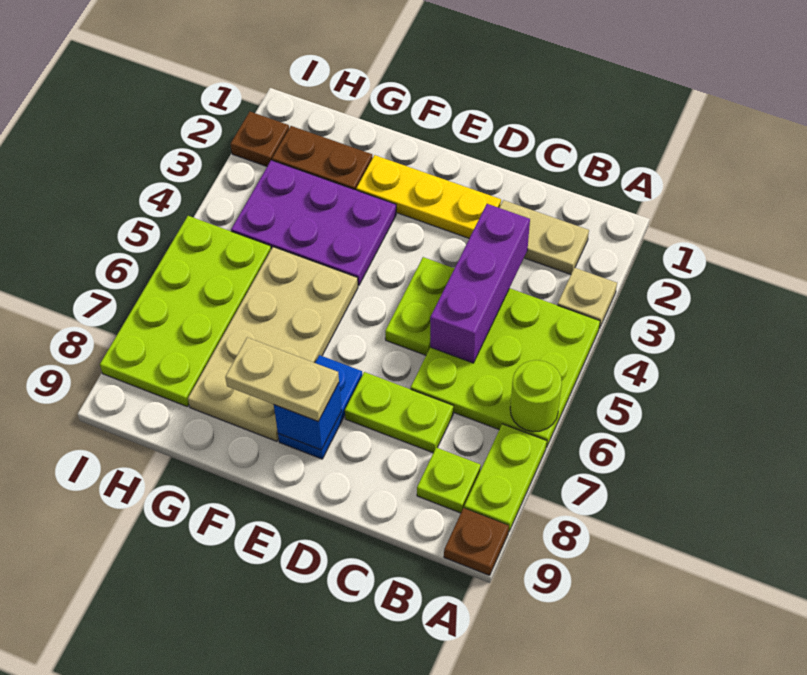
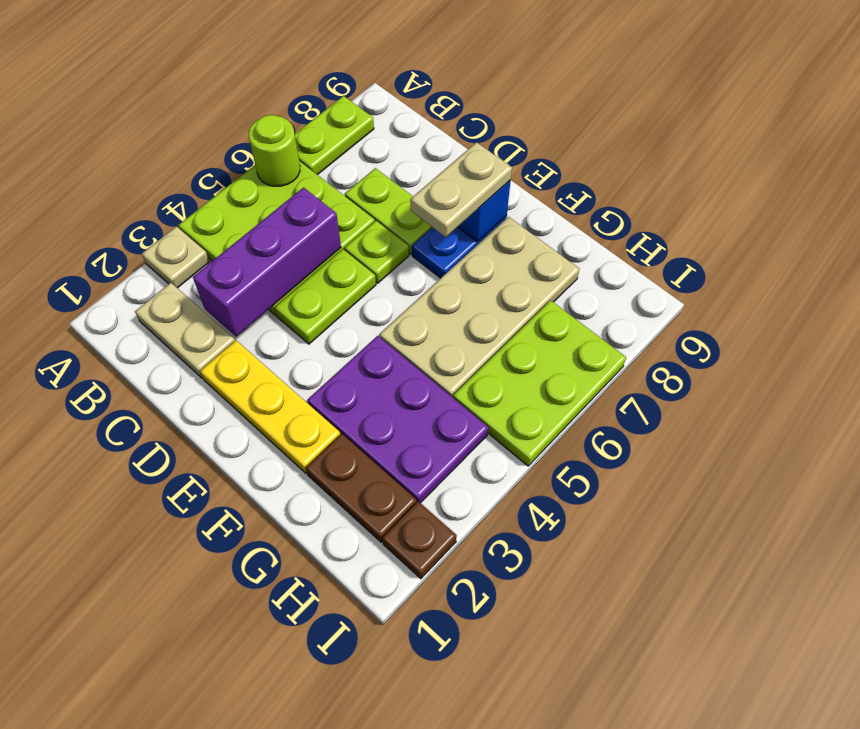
brown 1x1 plate [444,508,509,575] -> none
lime 1x1 plate [417,448,481,513] -> lime 1x1 plate moved to [345,221,409,283]
tan 1x2 plate [225,338,339,421] -> tan 1x2 plate turned to [410,142,512,237]
lime 2x4 plate [100,216,271,407] -> lime 2x3 plate [453,300,626,466]

